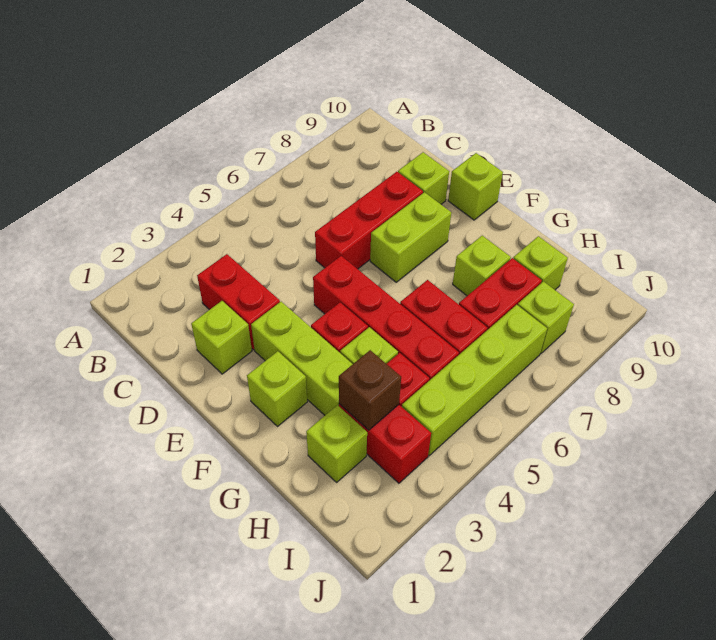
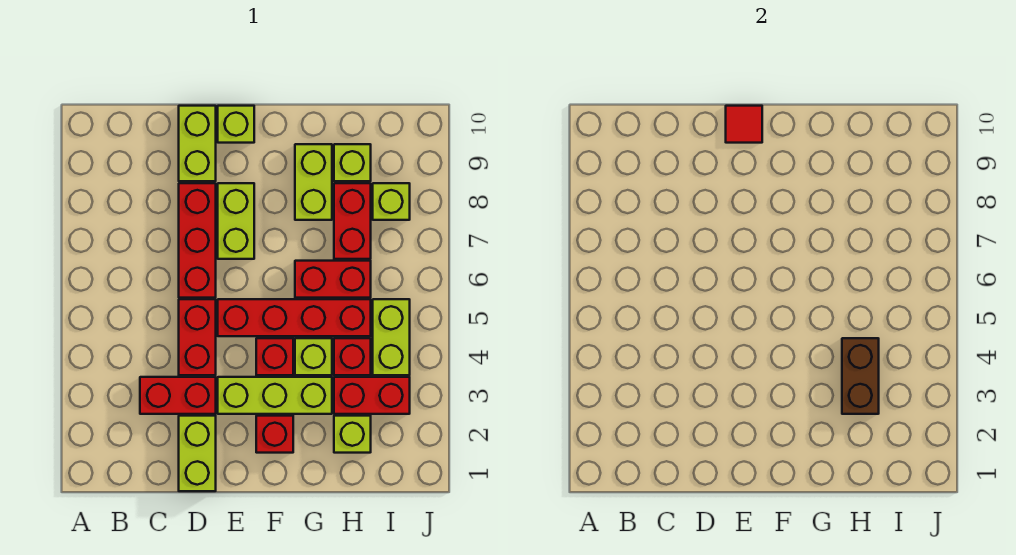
lime 1x1 brick [191,301,252,374] -> lime 1x2 brick [179,416,216,491]
none -> red 1x2 brick [179,299,216,375]
lime 1x1 brick [398,152,449,204] -> lime 1x2 brick [179,106,216,181]
none -> red 1x1 tile [726,106,762,143]
lime 1x1 brick [247,351,307,426] -> red 1x1 brick [256,416,293,453]
lime 1x1 brick [453,236,511,296] -> lime 1x2 brick [295,144,332,220]
brown 1x1 brick [339,350,401,430] -> brown 1x2 brick [842,338,879,414]
lime 1x4 brick [402,305,547,456] -> lime 1x2 brick [373,299,410,375]

